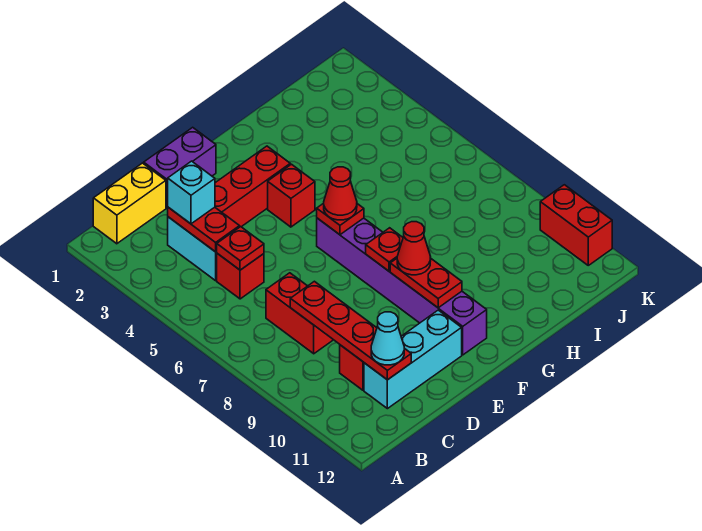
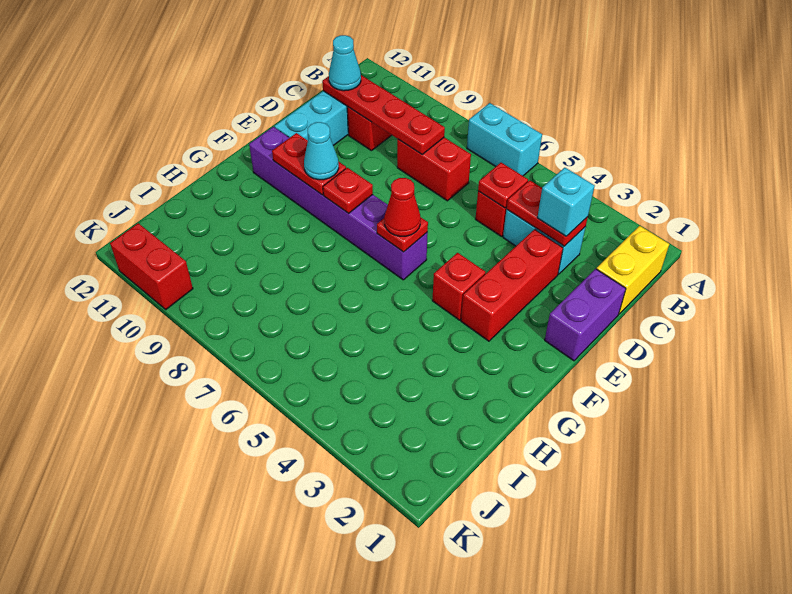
none -> cyan 1x2 brick [467,103,542,176]
red 1x1 cone [397,222,431,275] -> cyan 1x1 cone [304,122,339,180]

